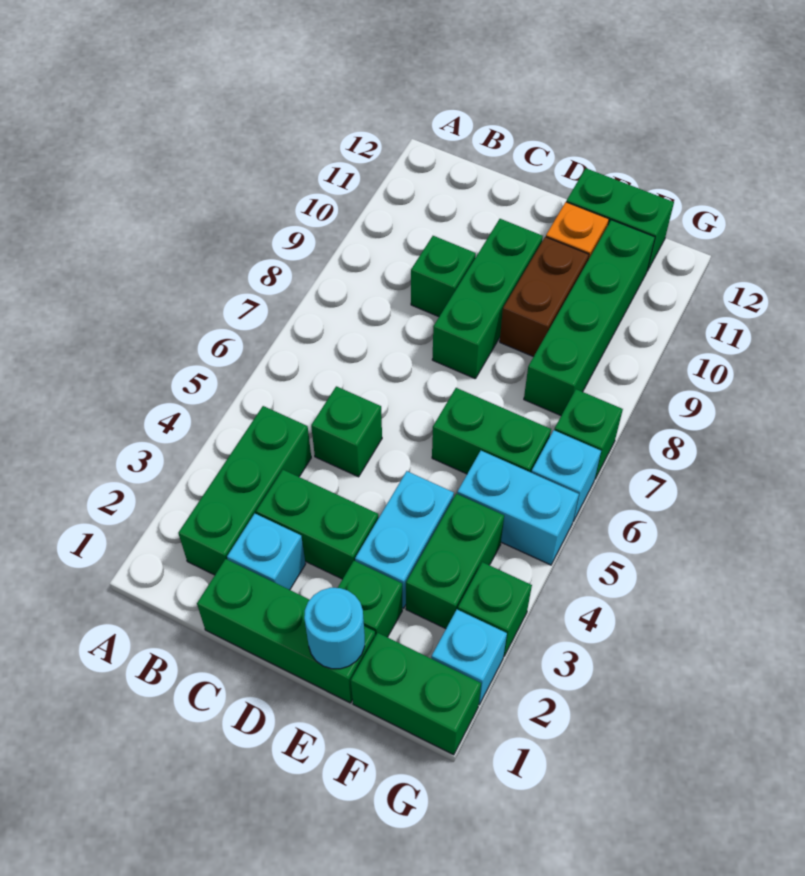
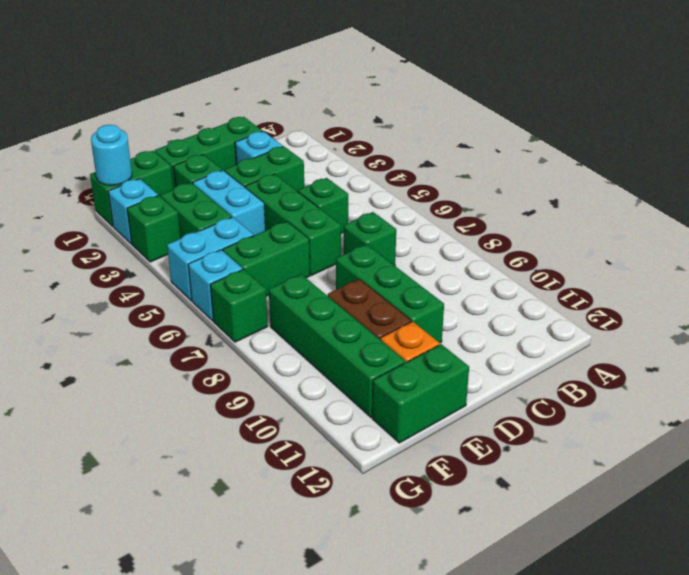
green 1x3 brick [178,406,311,575] -> green 1x3 brick moved to [245,174,341,275]
green 1x1 brick [411,236,476,317] -> green 1x1 brick moved to [344,212,396,266]
cyan 1x1 round brick [304,588,365,669] -> cyan 1x1 round brick moved to [91,125,132,185]

